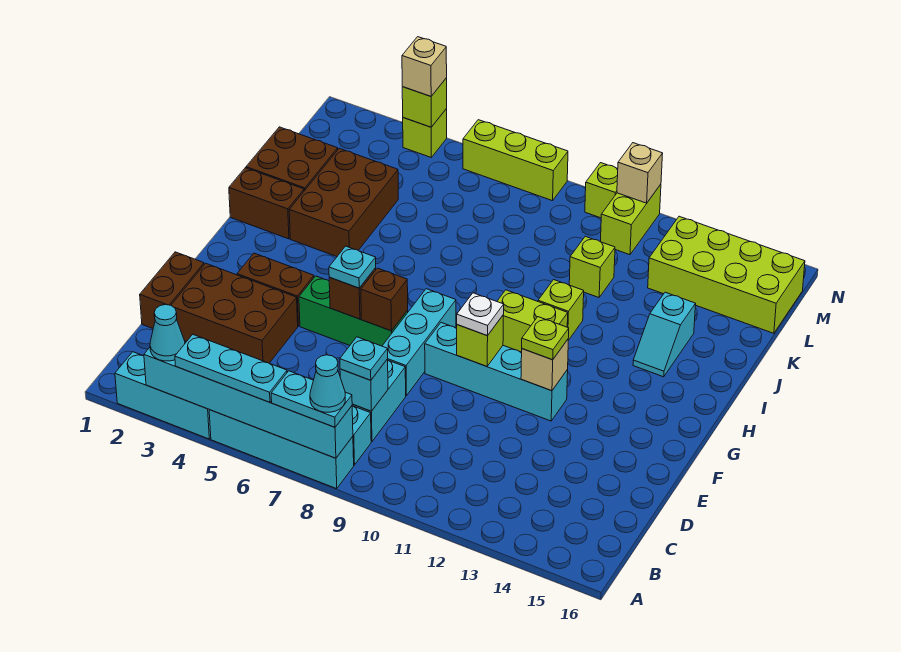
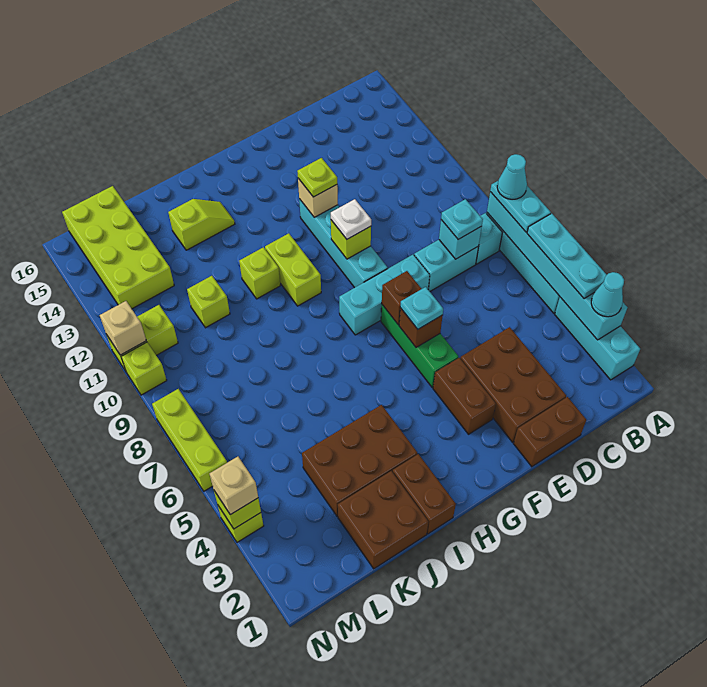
cyan 1x2 slope [633,292,696,377] -> lime 1x2 slope [168,199,235,250]

